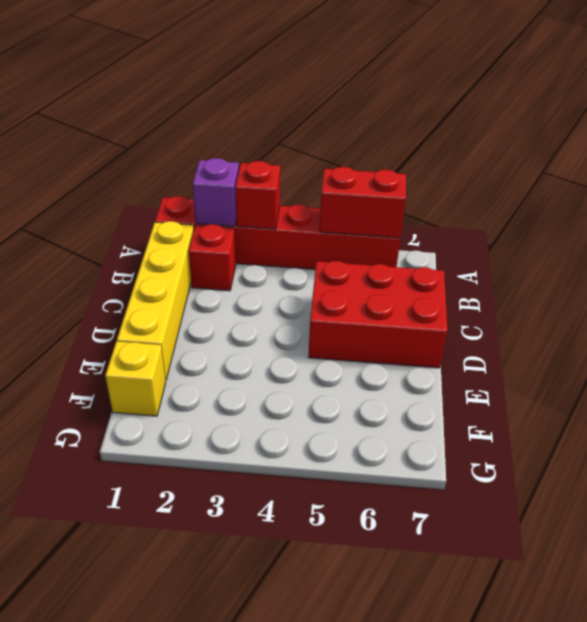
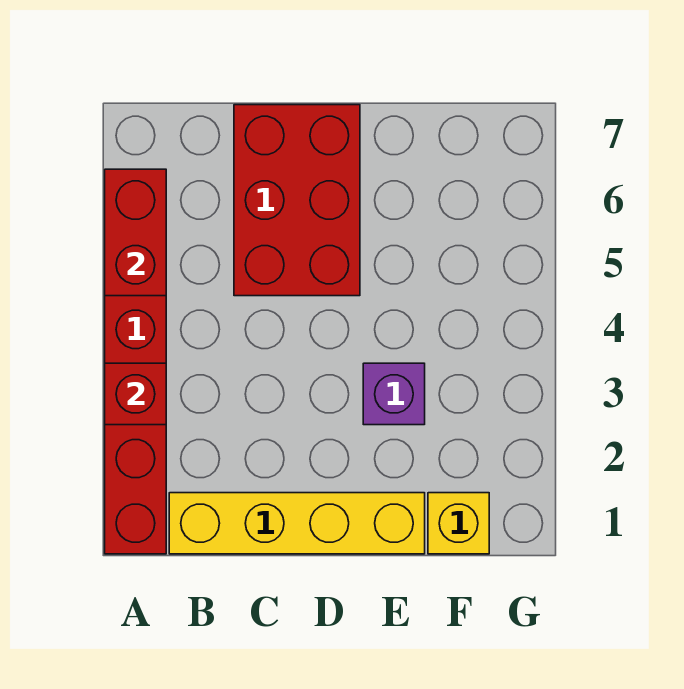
purple 1x1 brick [193,158,239,226] -> purple 1x1 brick moved to [363,363,425,425]
red 1x1 brick [189,224,236,291] -> none

